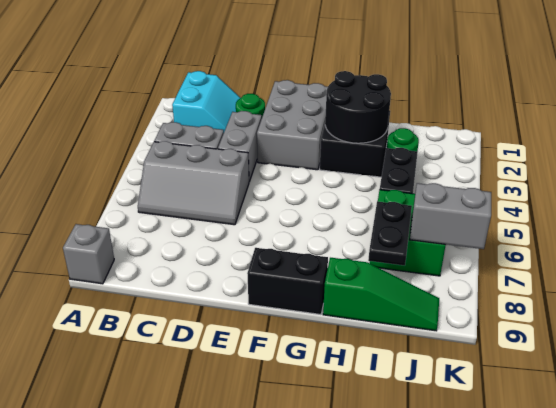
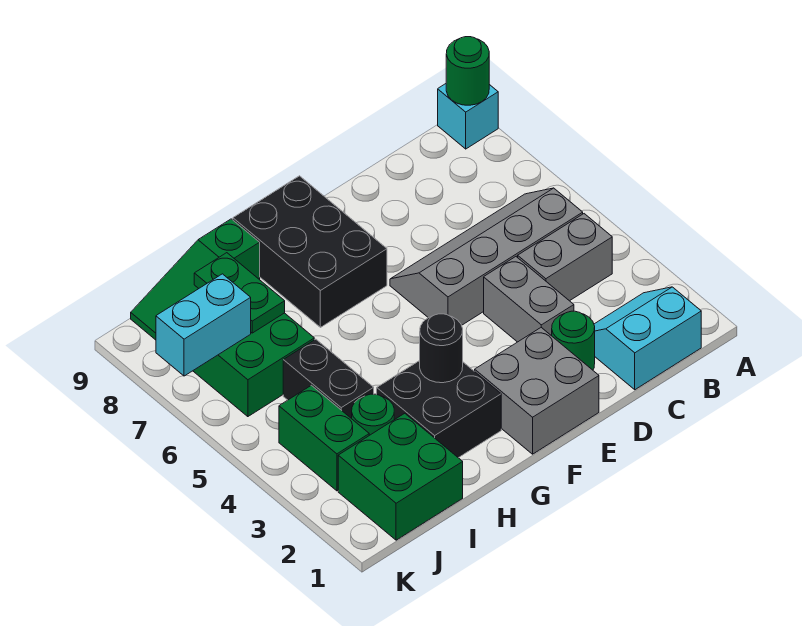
grey 1x1 brick [63,224,114,284] -> cyan 1x1 brick [438,84,498,149]
none -> green 1x1 round brick [446,37,489,105]
cyan 2x2 slope [172,71,240,131] -> cyan 2x2 slope turned to [594,287,701,390]
grey 2x3 slope [138,141,249,225] -> grey 2x4 slope [390,188,583,325]
grey 2x3 brick [257,80,328,170] -> grey 2x2 brick [475,328,599,454]
black 1x2 brick [247,248,328,315] -> black 2x3 brick [233,176,387,327]
black 2x2 round brick [325,71,391,143] -> black 1x1 round brick [420,314,463,383]
none -> green 2x2 brick [338,413,463,540]
black 1x2 plate [368,201,412,266] -> green 1x2 plate [194,253,285,333]
none -> green 1x2 brick [279,385,369,491]
grey 1x2 brick [410,183,491,249] -> cyan 1x2 brick [156,274,251,376]

